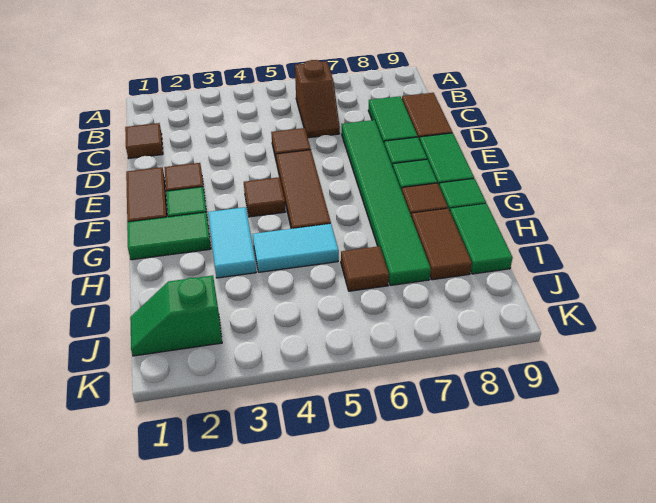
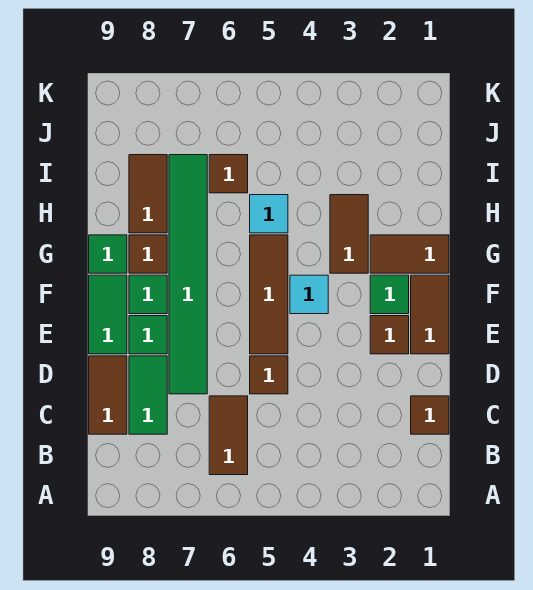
brown 1x2 slope [295,60,340,138] -> brown 1x2 tile [209,396,248,475]
brown 1x1 tile [244,177,286,217] -> cyan 1x1 tile [290,275,328,314]
green 1x2 tile [127,212,211,260] -> brown 1x2 tile [370,235,449,273]
cyan 1x2 tile [208,207,256,278] -> brown 1x2 tile [330,195,368,273]
cyan 1x2 tile [253,224,339,272] -> cyan 1x1 tile [250,195,288,233]
green 1x2 tile [450,204,513,274] -> none
green 1x2 slope [130,275,222,356] -> none

